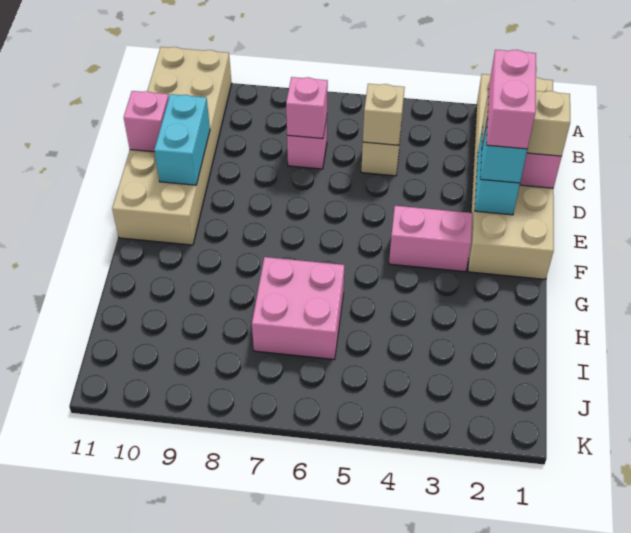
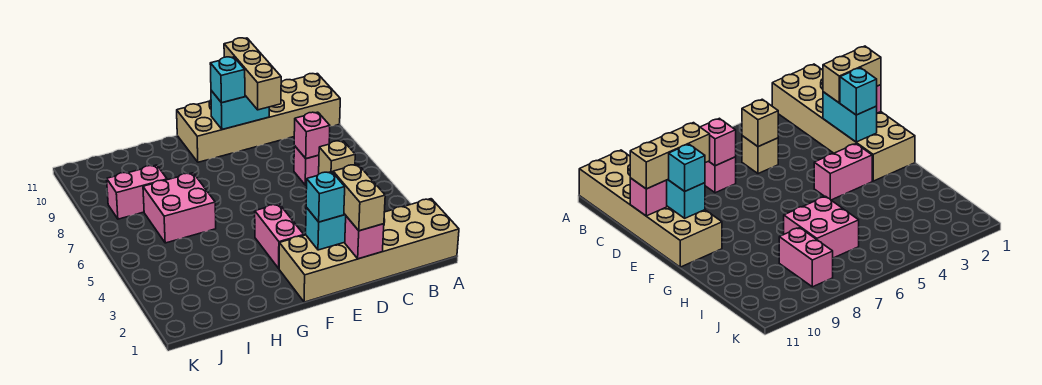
pink 1x2 brick [486,50,536,149] -> pink 1x2 brick moved to [107,165,167,219]
none -> tan 1x3 brick [224,38,281,110]
none -> cyan 1x1 brick [210,57,245,103]

